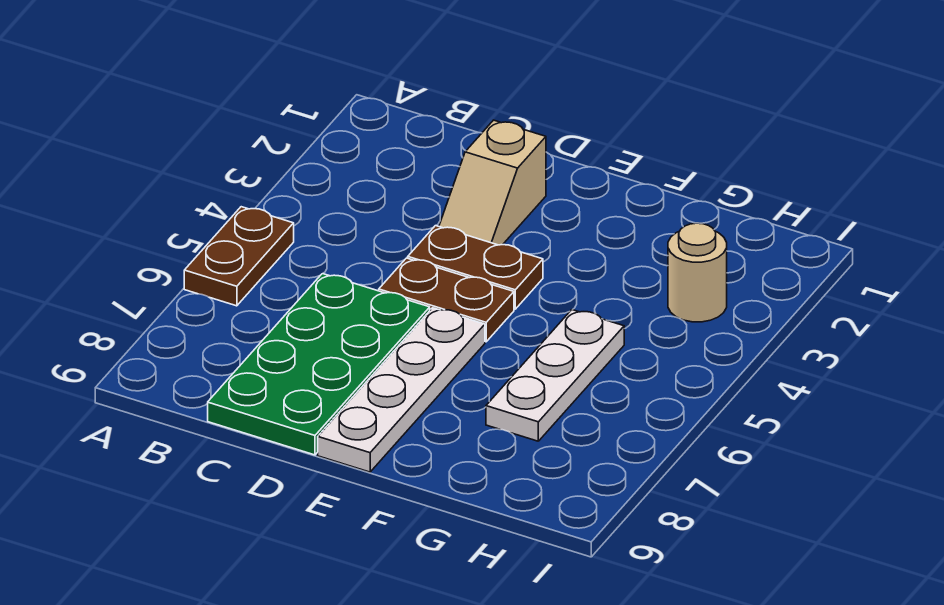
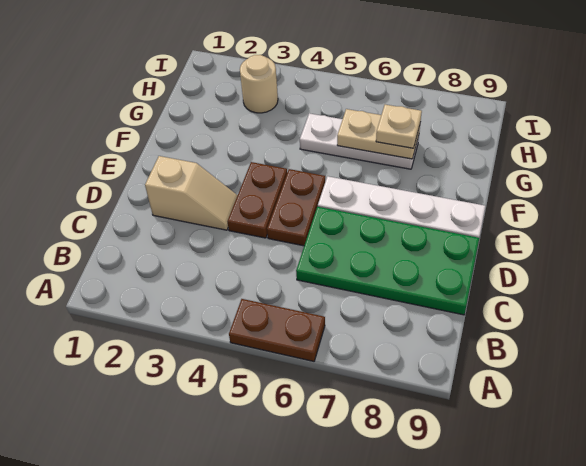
none -> tan 1x2 plate [337,109,420,159]
none -> tan 1x1 plate [376,104,422,148]

